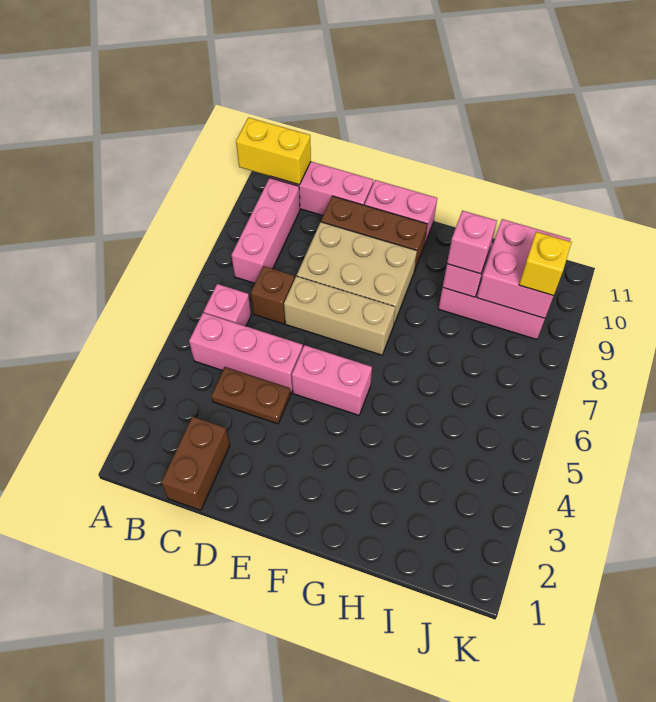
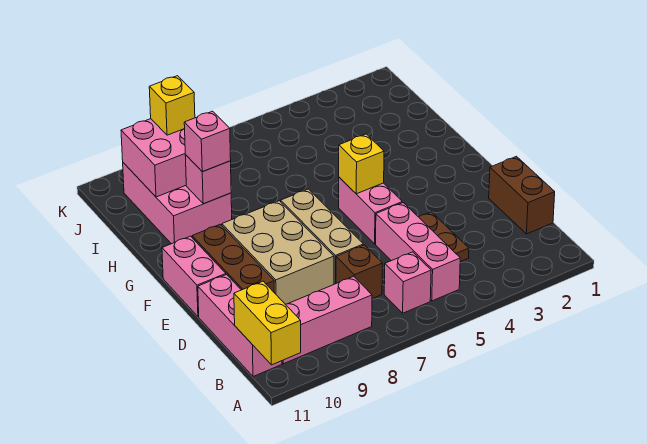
brown 1x2 brick [161,417,230,510] -> brown 1x2 brick turned to [489,156,555,234]
none -> yellow 1x1 brick [339,134,384,194]

